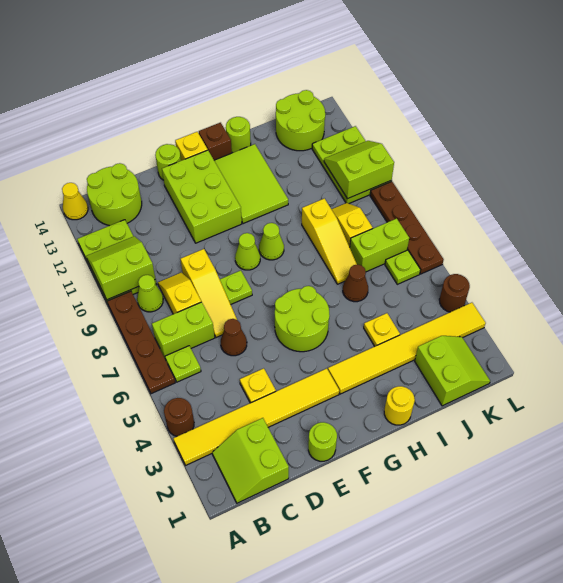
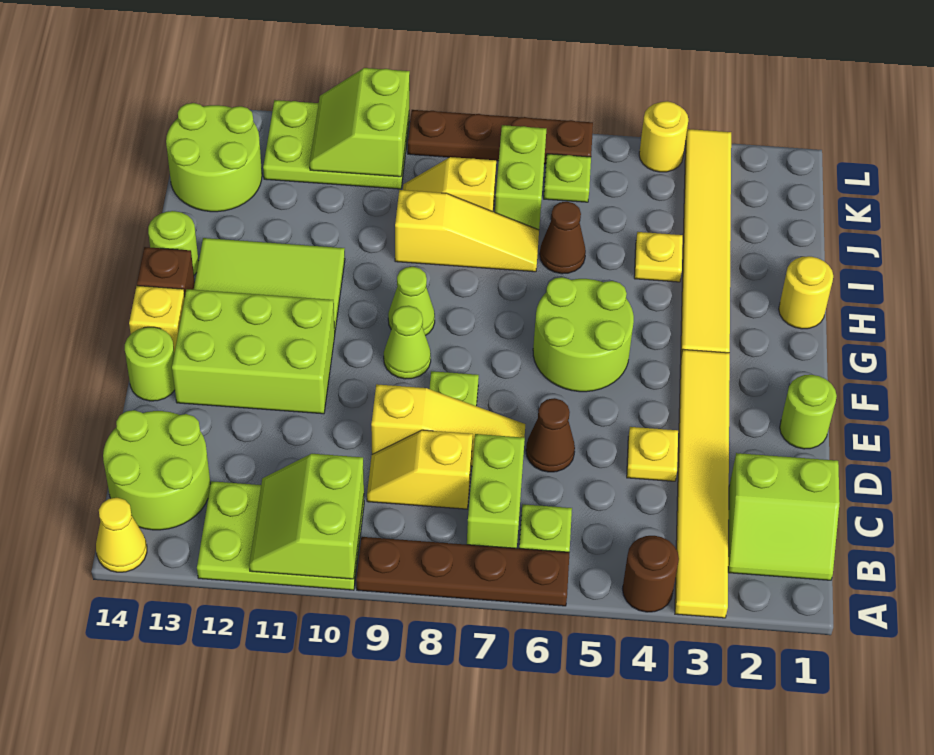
lime 1x1 cone [137,275,163,312] -> none
lime 2x2 slope [415,336,490,406] -> none
brown 1x1 round brick [439,274,470,312] -> yellow 1x1 round brick [639,101,688,172]

